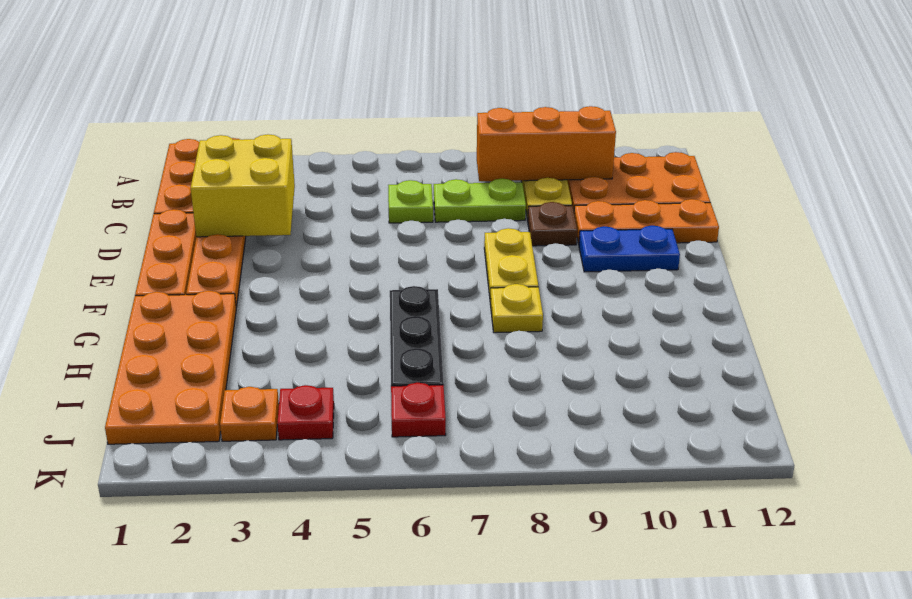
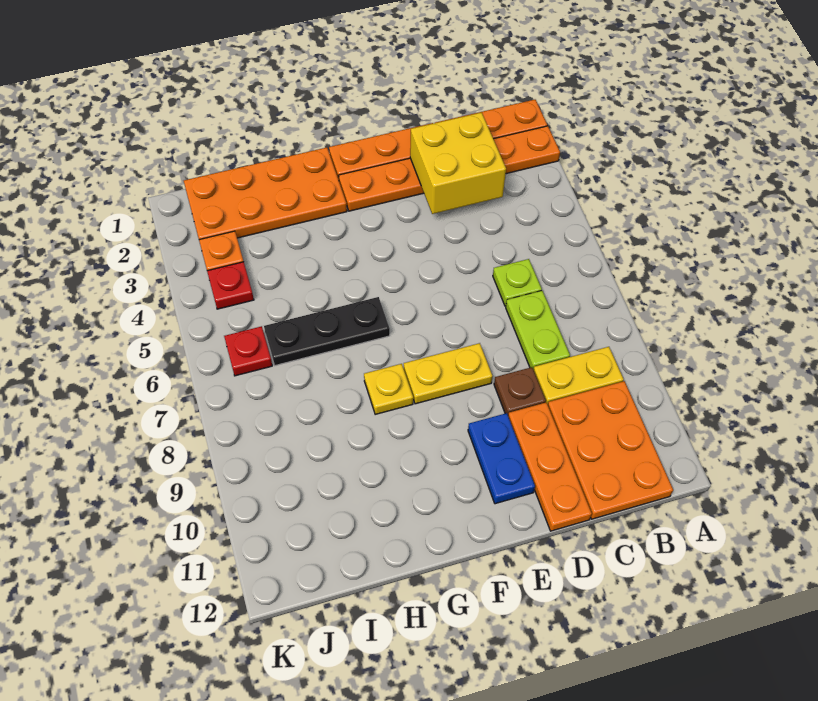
orange 1x3 brick [477,106,616,181] -> none

